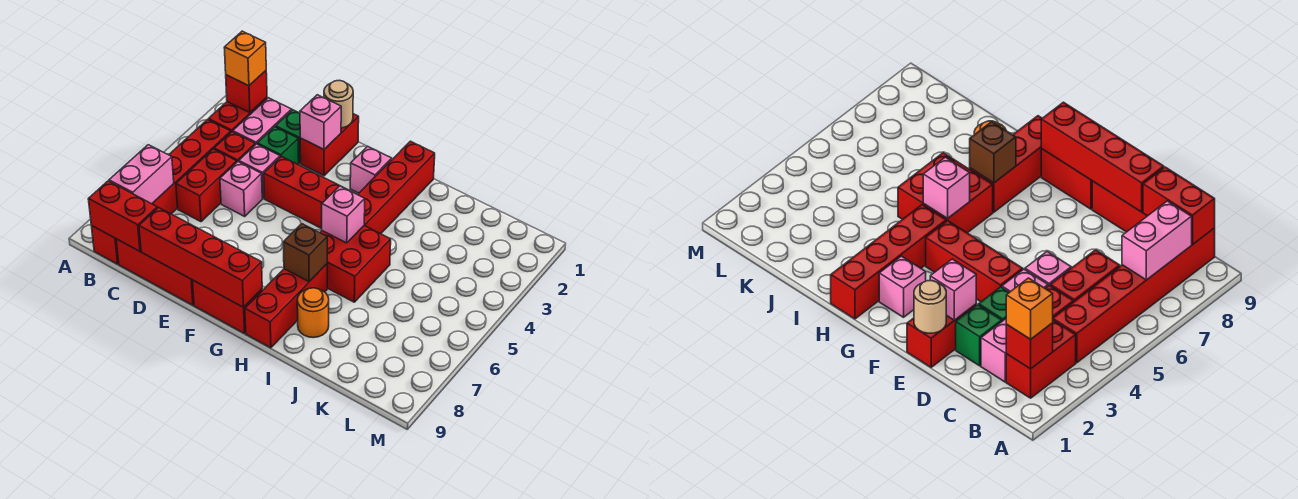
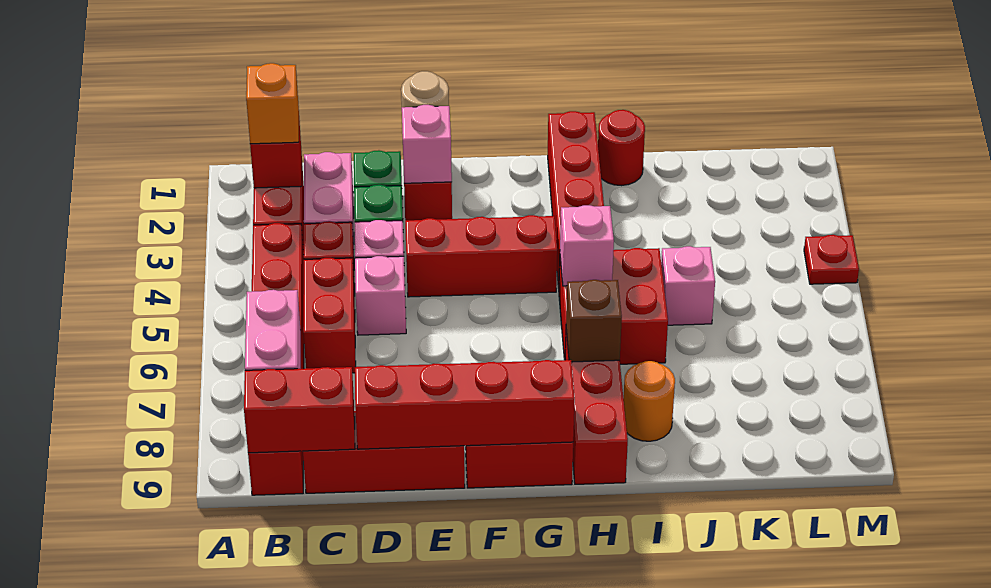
pink 1x1 brick [350,146,392,193] -> pink 1x1 brick moved to [661,246,715,325]
none -> red 1x1 round brick [598,110,645,186]
none -> red 1x1 plate [804,235,859,284]

